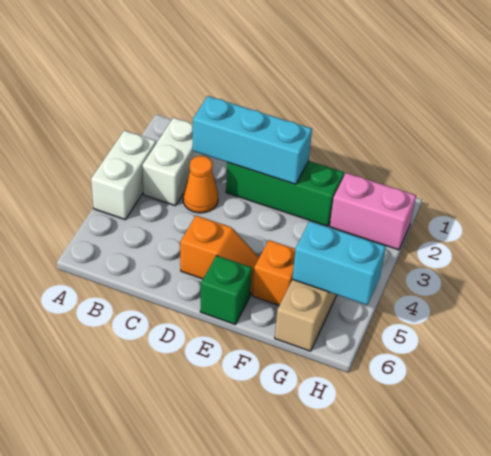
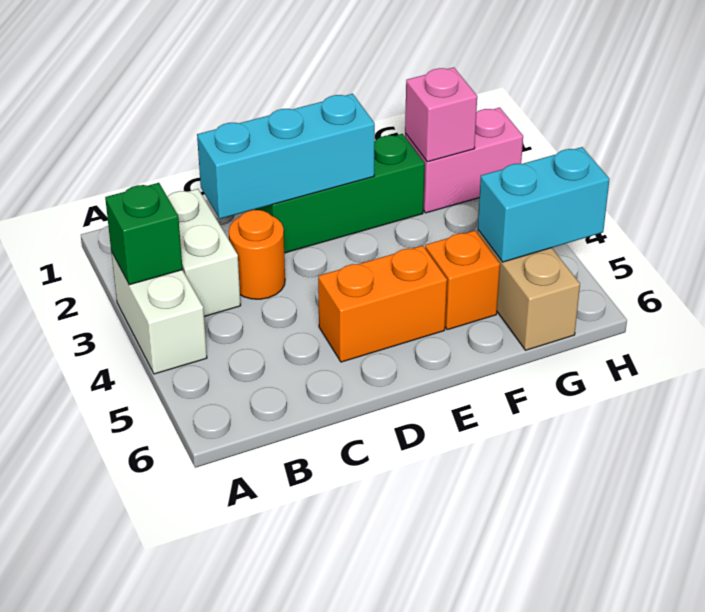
orange 1x1 cone [183,156,218,213] -> orange 1x1 round brick [229,210,285,299]
orange 1x2 slope [180,216,259,295] -> orange 1x2 brick [318,245,447,362]
green 1x1 brick [200,255,252,324] -> green 1x1 brick moved to [105,183,183,285]
none -> pink 1x1 brick [405,67,477,162]

